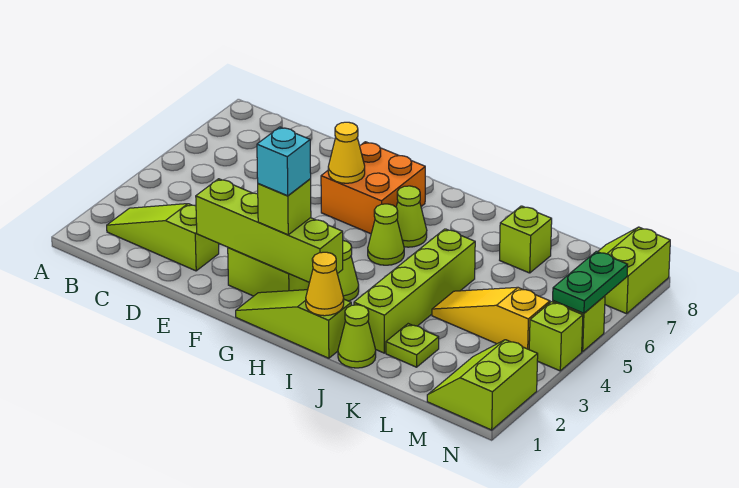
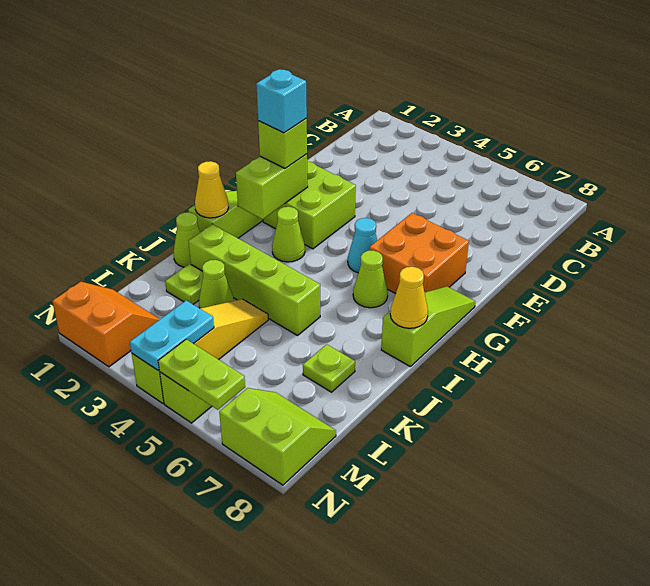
lime 1x3 slope [107,204,219,271] -> lime 1x3 slope moved to [381,286,475,366]
lime 1x4 brick [196,179,343,282] -> lime 1x2 brick [236,154,308,219]
yellow 1x1 cone [328,122,365,183] -> yellow 1x1 cone moved to [390,267,428,328]
none -> cyan 1x1 cone [348,218,377,273]
lime 1x1 cone [368,204,404,265] -> lime 1x1 cone moved to [199,260,234,308]
lime 1x1 brick [500,206,552,273] -> lime 1x1 plate [303,344,355,392]
lime 2x2 slope [427,340,538,430] -> orange 2x2 slope [52,282,160,367]
none -> cyan 1x2 plate [130,300,214,371]
green 1x2 plate [553,251,628,313] -> lime 1x2 plate [158,339,245,410]

